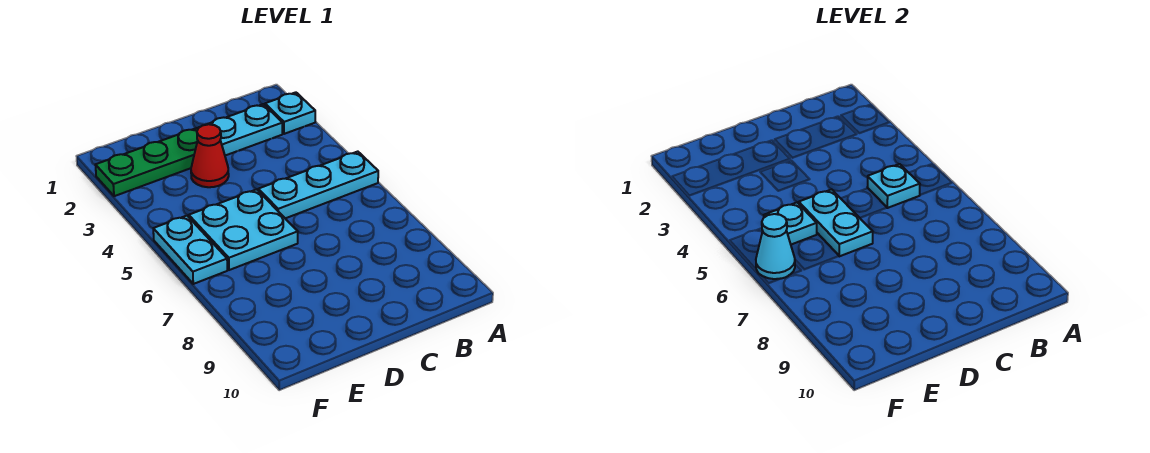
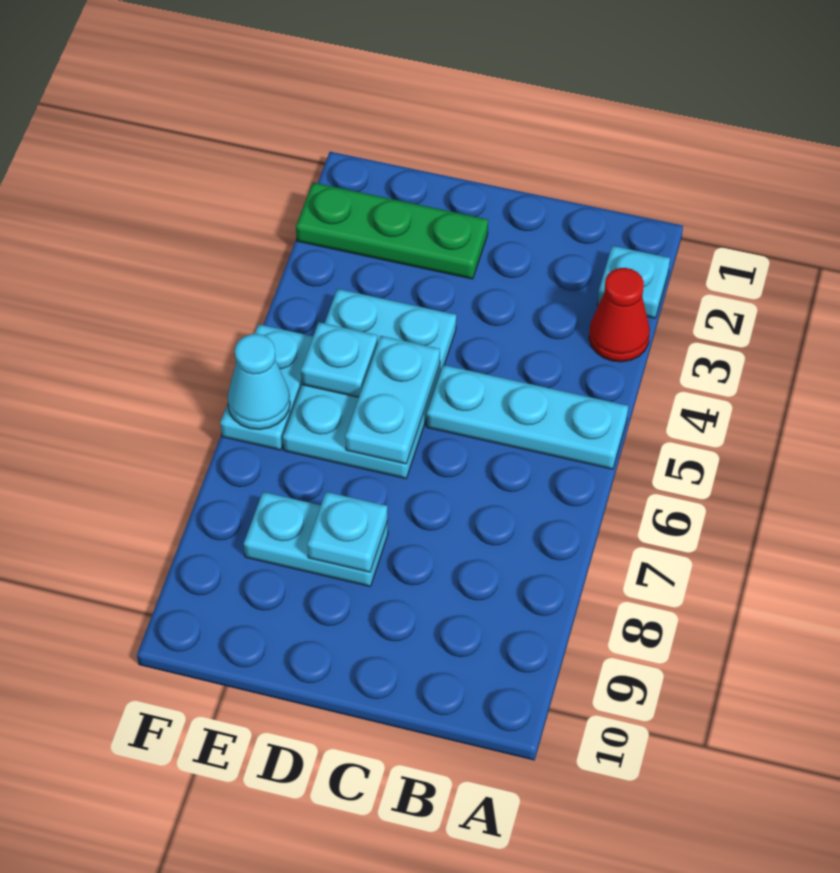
cyan 1x2 plate [207,104,282,156] -> cyan 1x2 plate moved to [244,492,388,586]
cyan 1x1 plate [867,164,920,208] -> cyan 1x1 plate moved to [307,492,388,572]
red 1x1 cone [191,124,229,187] -> red 1x1 cone moved to [589,268,650,362]
cyan 2x2 plate [189,189,298,270] -> cyan 2x3 plate [283,289,456,479]

